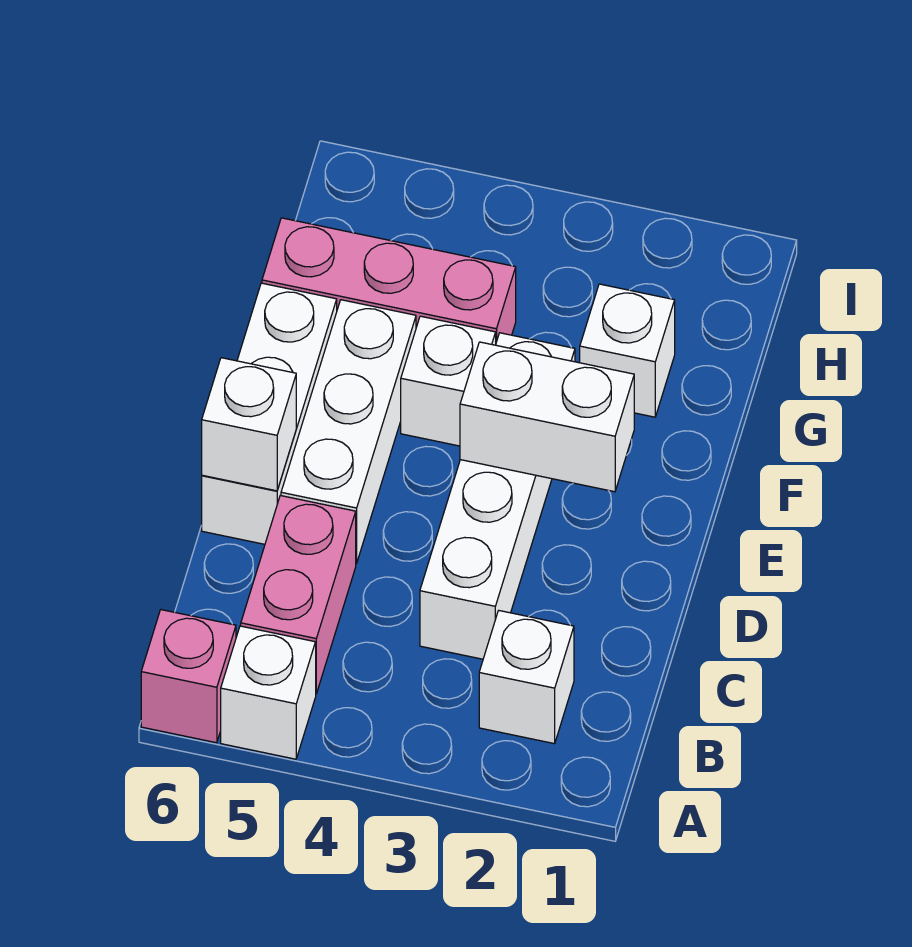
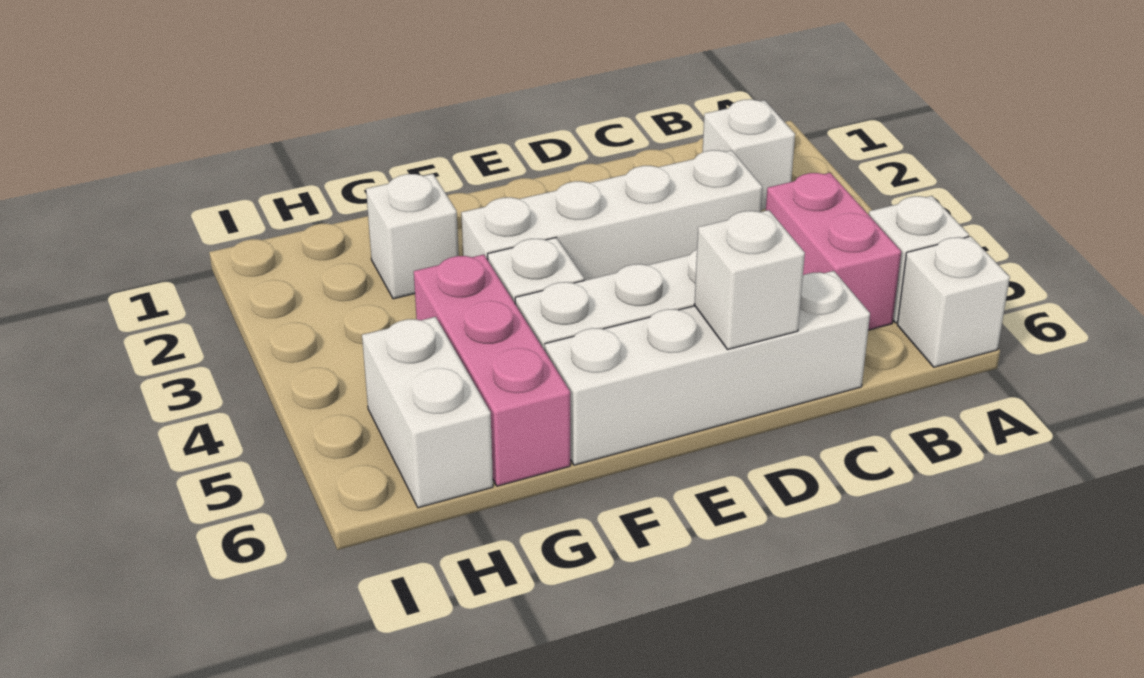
pink 1x1 brick [141,610,236,743] -> white 1x1 brick [897,236,1010,367]
pink 1x2 brick [241,496,356,694] -> pink 1x2 brick turned to [766,173,901,330]
white 1x3 brick [202,283,337,544] -> white 1x4 brick [545,271,870,465]
white 1x2 brick [460,342,634,492] -> white 1x2 brick moved to [362,317,493,508]

